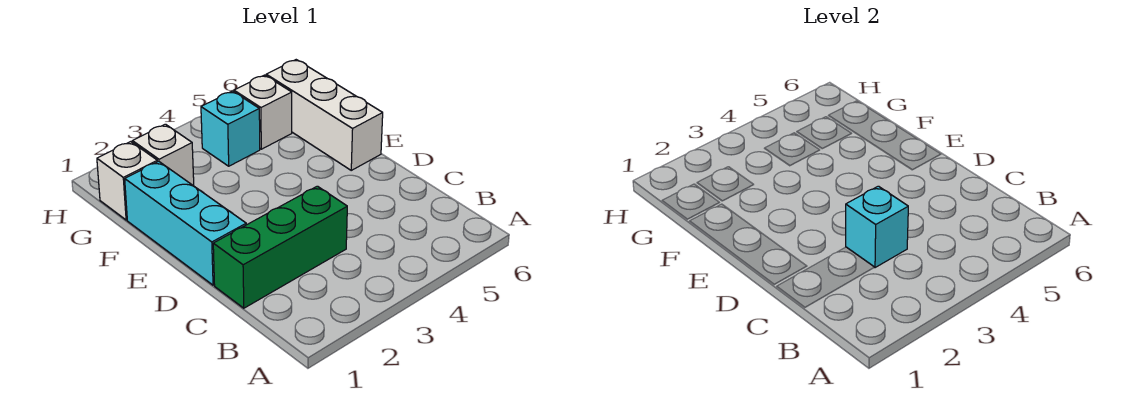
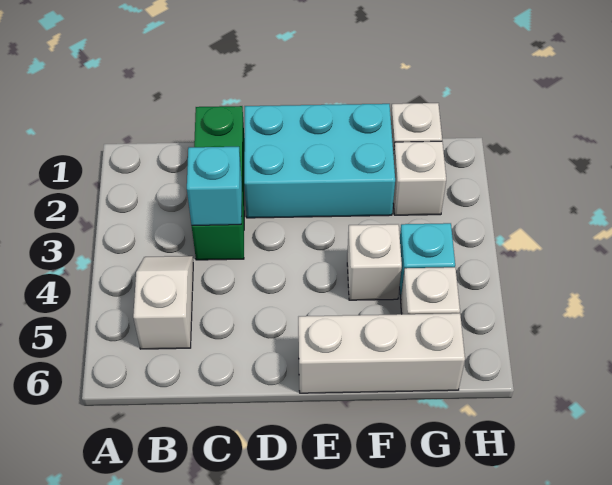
none -> white 1x2 slope [133,256,193,349]
cyan 1x3 brick [125,161,246,285] -> cyan 2x3 brick [244,104,395,218]
none -> white 1x1 brick [347,224,402,300]

